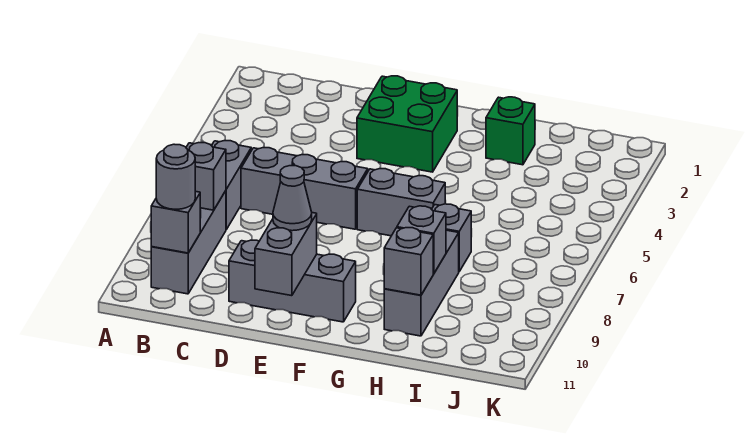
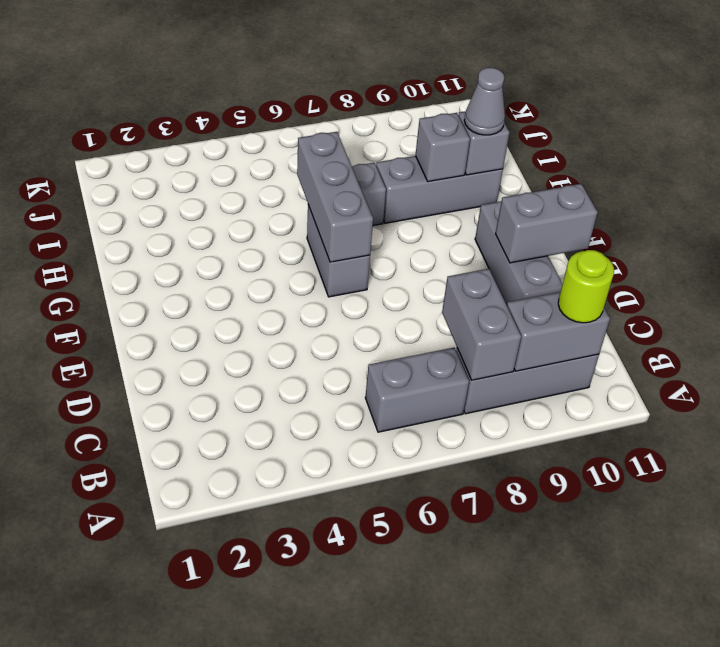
grey 1x1 brick [186,143,226,210] -> grey 1x2 brick [442,269,521,380]
grey 1x1 brick [151,191,200,253] -> grey 1x2 brick [507,292,610,371]
grey 1x1 round brick [156,144,195,209] -> lime 1x1 round brick [558,250,614,323]
grey 1x3 brick [241,148,368,229] -> grey 1x3 brick moved to [297,132,373,262]
green 2x2 brick [357,76,457,172] -> none
grey 1x1 cone [273,166,312,231] -> grey 1x1 cone moved to [464,68,505,135]
green 1x1 brick [486,97,535,165] -> none

